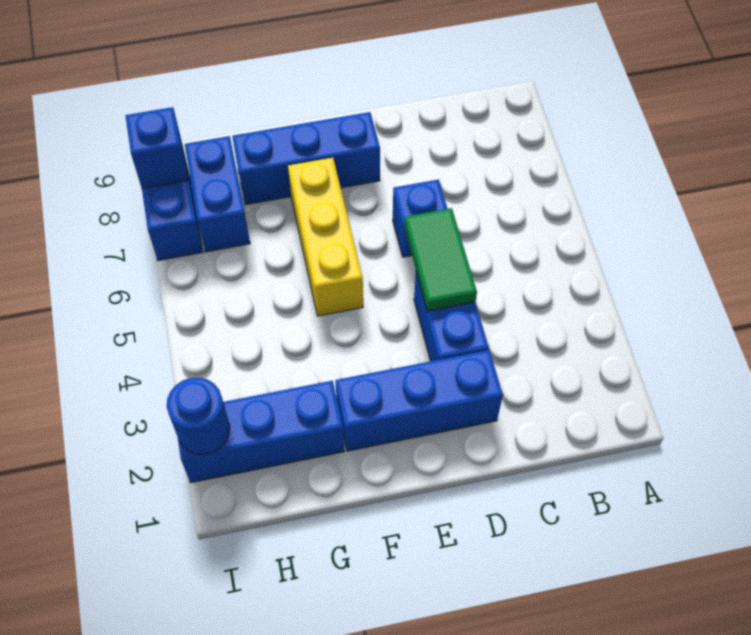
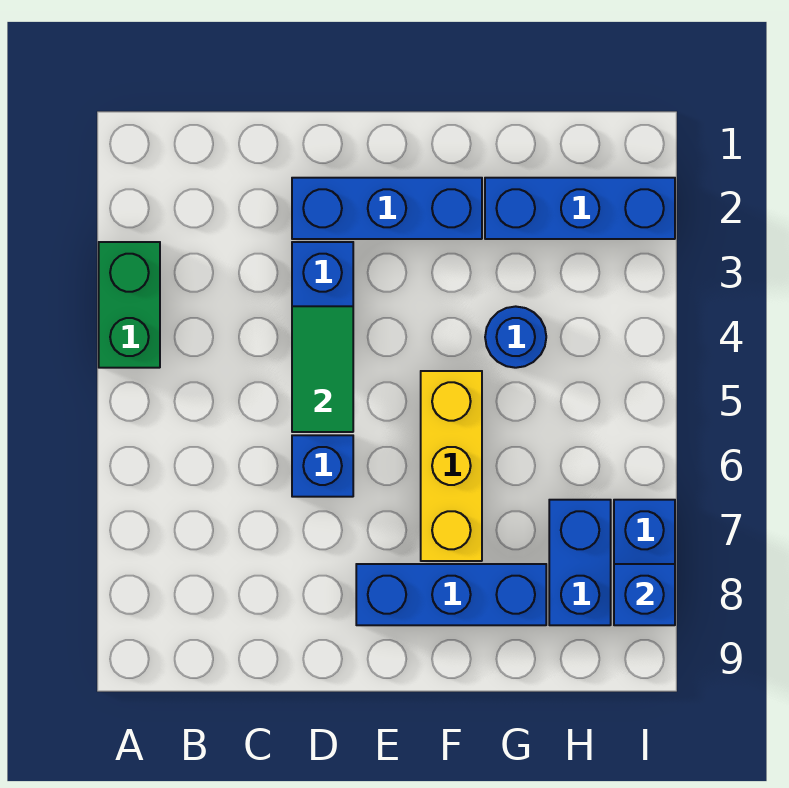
none -> green 1x2 brick [99,242,160,368]
blue 1x1 round brick [167,377,230,454] -> blue 1x1 round brick moved to [485,306,546,368]

